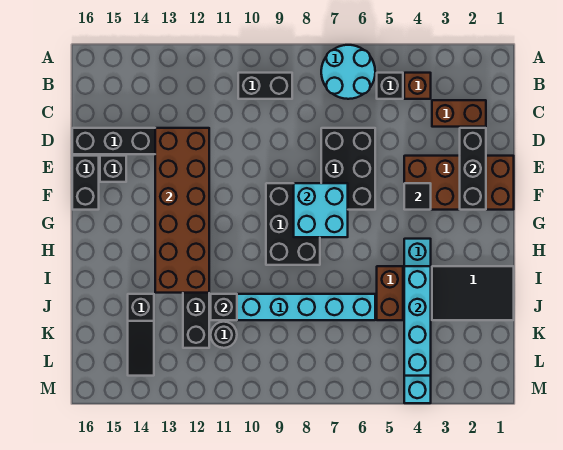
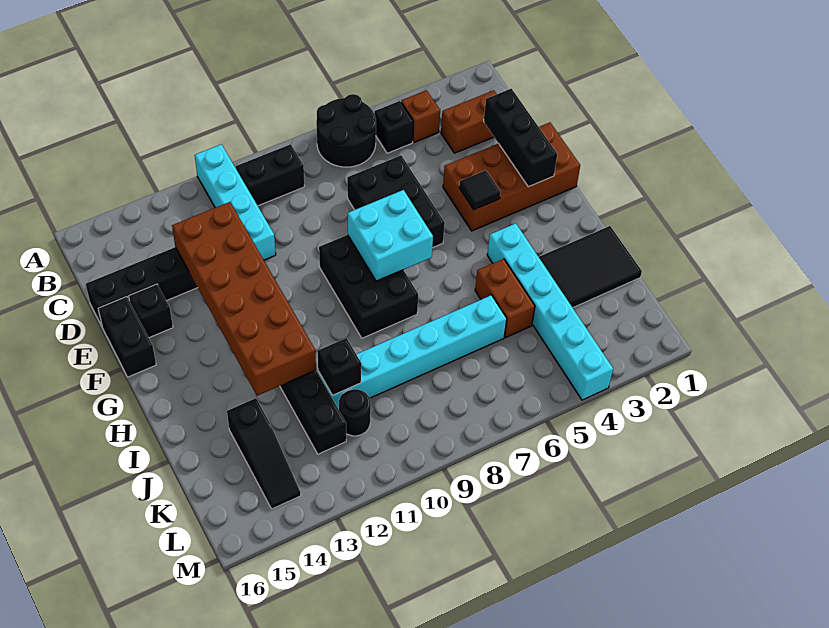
cyan 2x2 round brick [321,45,375,99] -> black 2x2 round brick [316,94,376,167]
cyan 1x4 brick [404,266,431,376] -> cyan 1x4 brick moved to [195,144,276,260]

